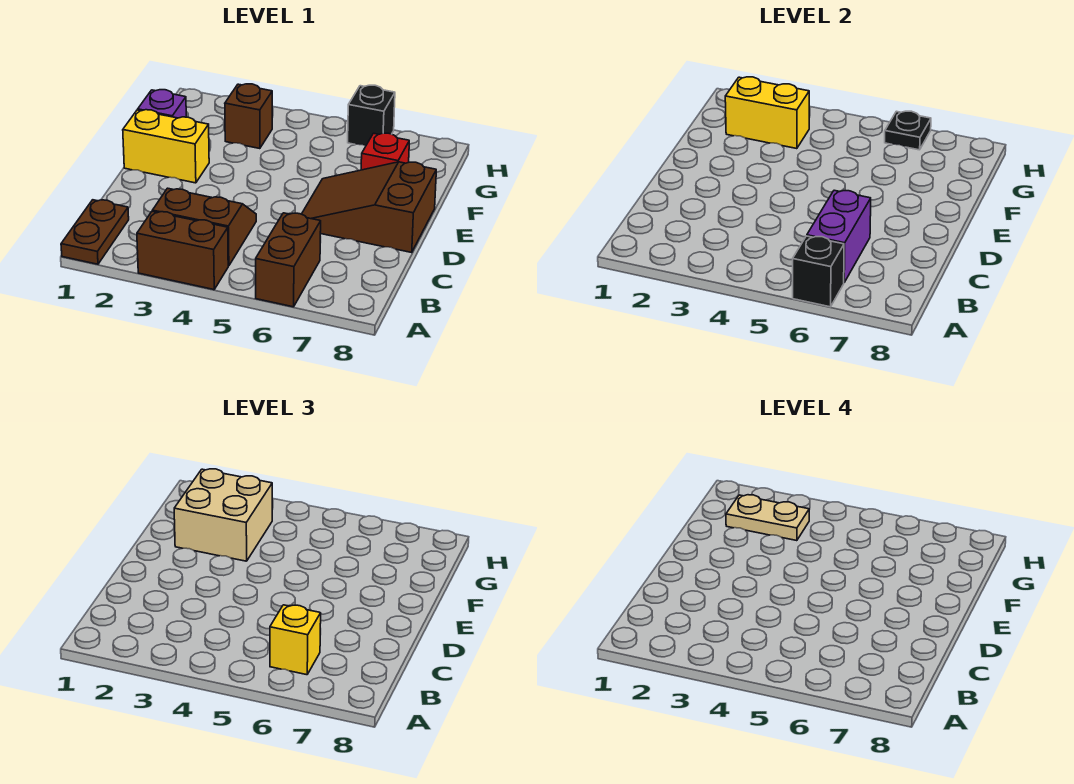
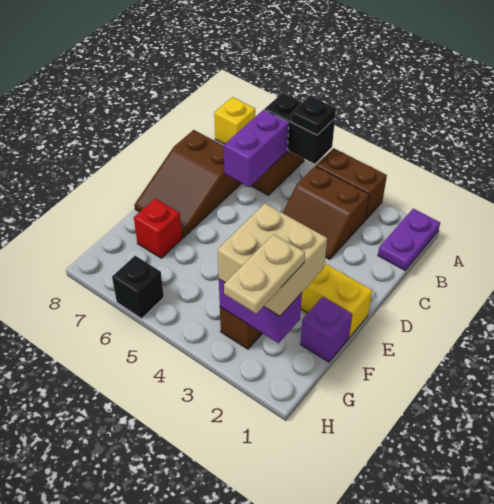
brown 1x2 plate [61,200,129,264] -> purple 1x2 plate [378,209,440,270]
black 1x1 brick [793,236,844,307] -> black 1x2 brick [264,93,335,164]
yellow 1x1 brick [270,605,321,675] -> yellow 1x1 brick moved to [214,97,255,144]
brown 2x3 slope [302,162,436,252] -> brown 2x3 slope turned to [134,130,242,238]
yellow 1x2 brick [725,77,809,149] -> purple 1x2 brick [219,279,302,343]
tan 1x2 plate [726,495,809,541] -> tan 1x2 plate turned to [224,234,305,314]
black 1x1 plate [885,111,931,150] -> black 1x1 plate moved to [291,96,336,135]

